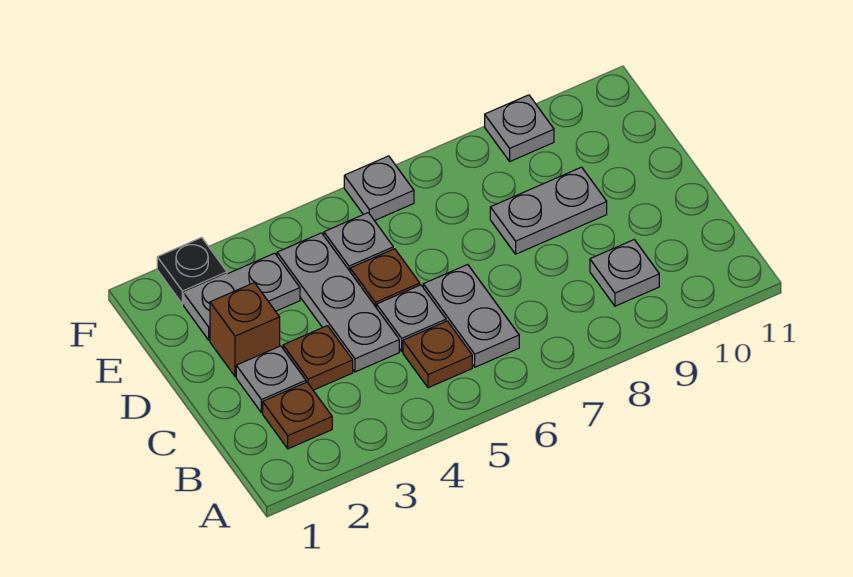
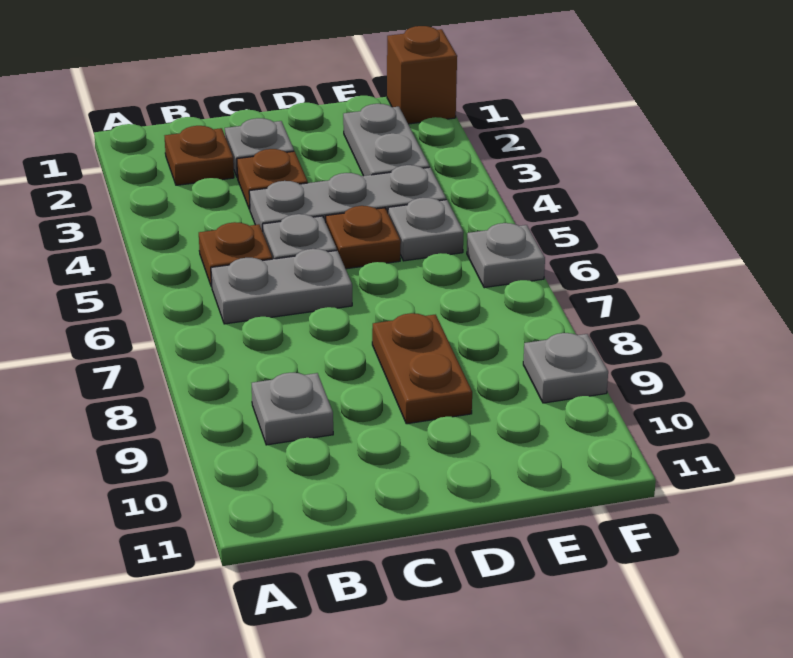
brown 1x1 brick [210,283,280,377] -> brown 1x1 brick moved to [387,26,457,124]
grey 1x2 plate [490,167,607,254] -> brown 1x2 plate [372,313,472,424]
black 1x1 plate [157,238,227,304] -> none

